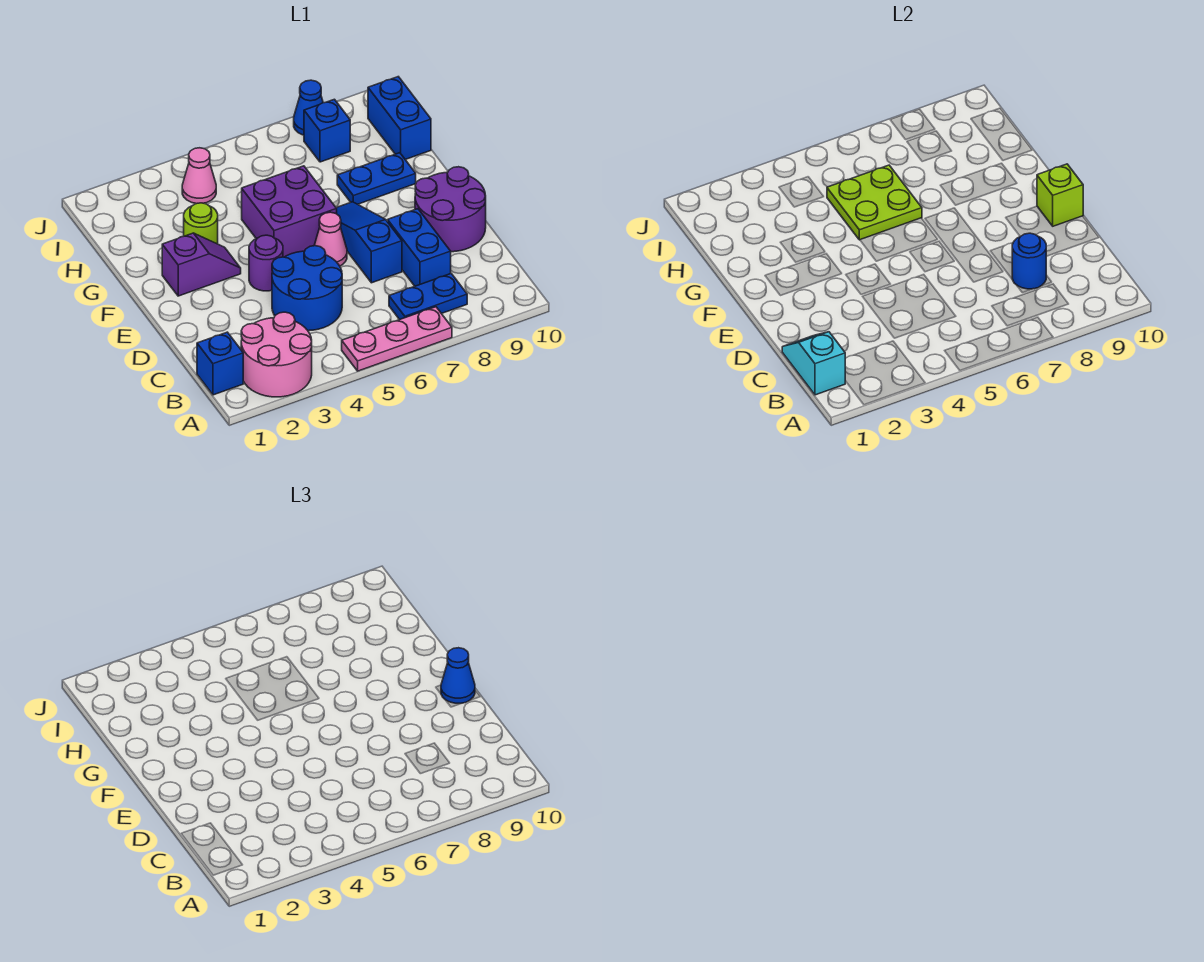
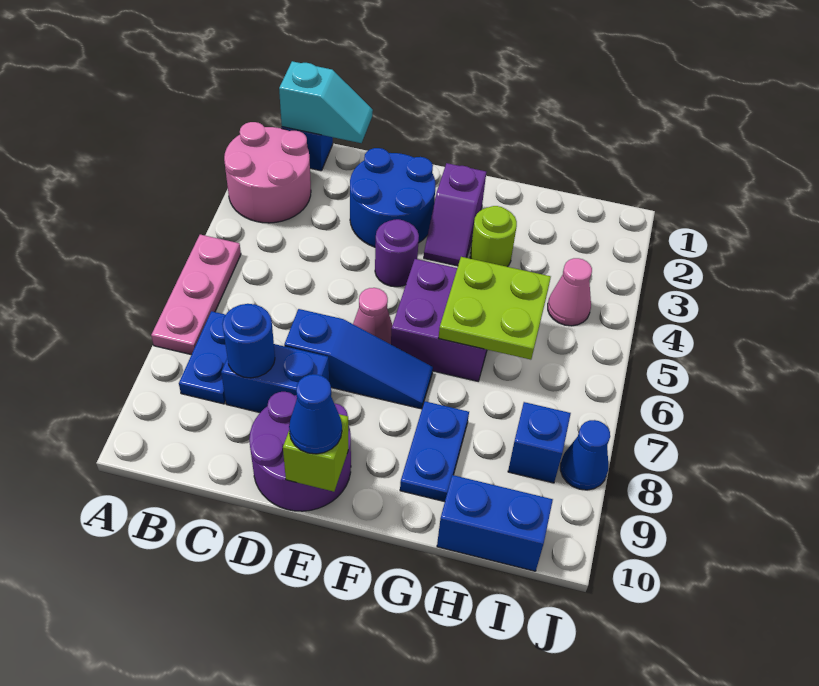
blue 2x2 round brick [272,246,342,331] -> blue 2x2 round brick moved to [350,148,435,247]

